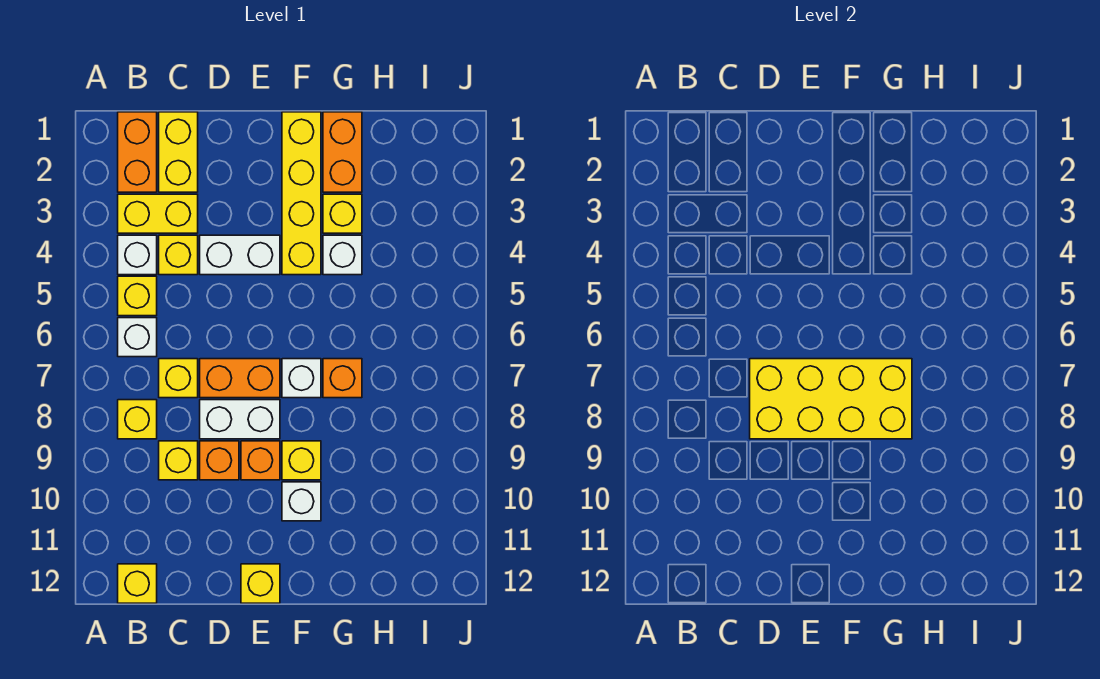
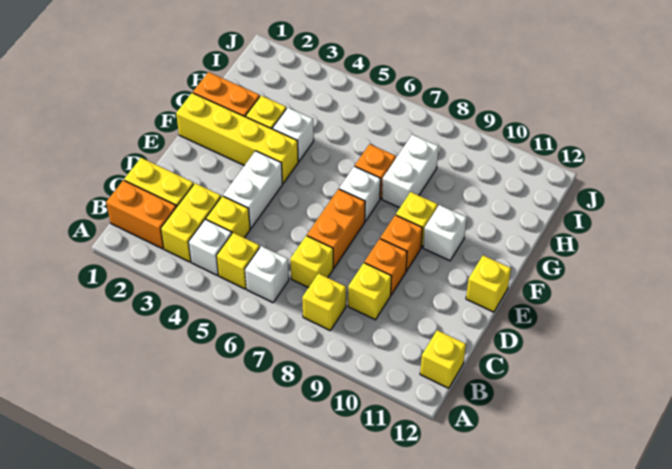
yellow 2x4 brick [750,359,912,439] -> none
white 1x2 brick [200,400,280,439] -> white 1x2 brick moved to [382,135,439,208]

